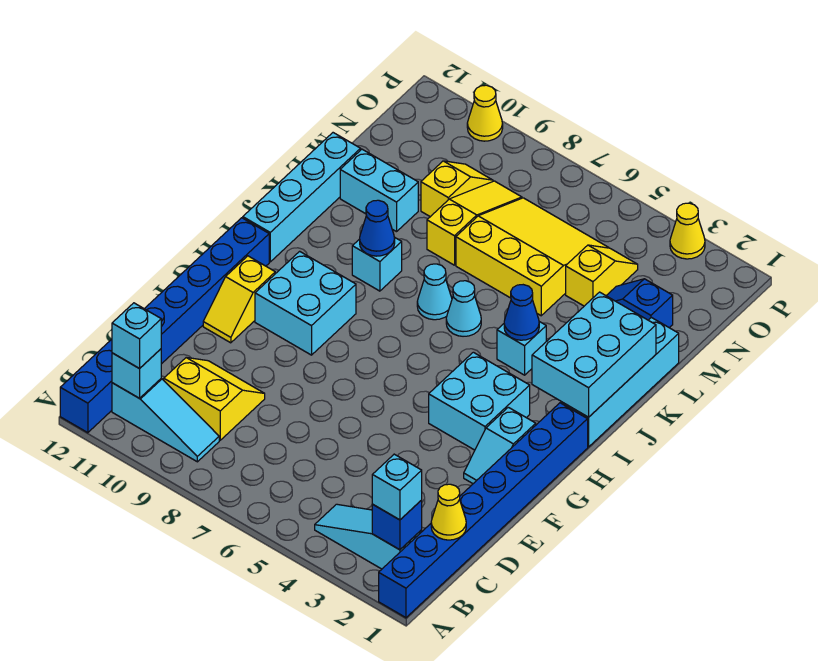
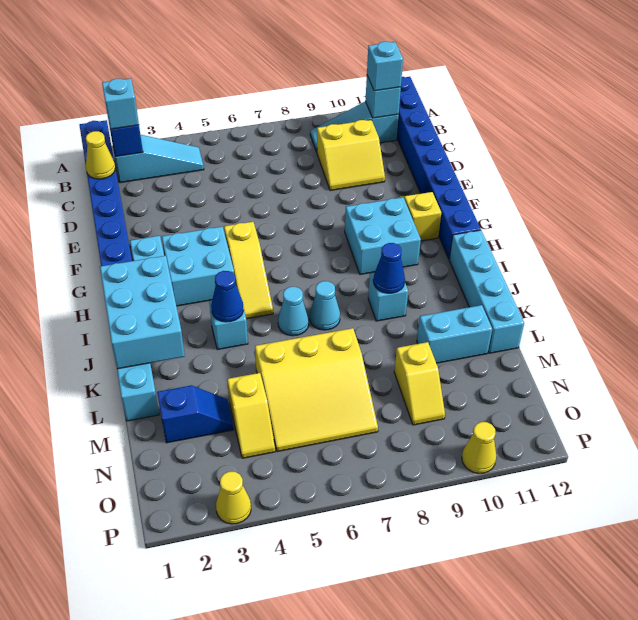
yellow 1x3 slope [427,181,522,265] -> yellow 1x3 slope moved to [224,222,273,319]

